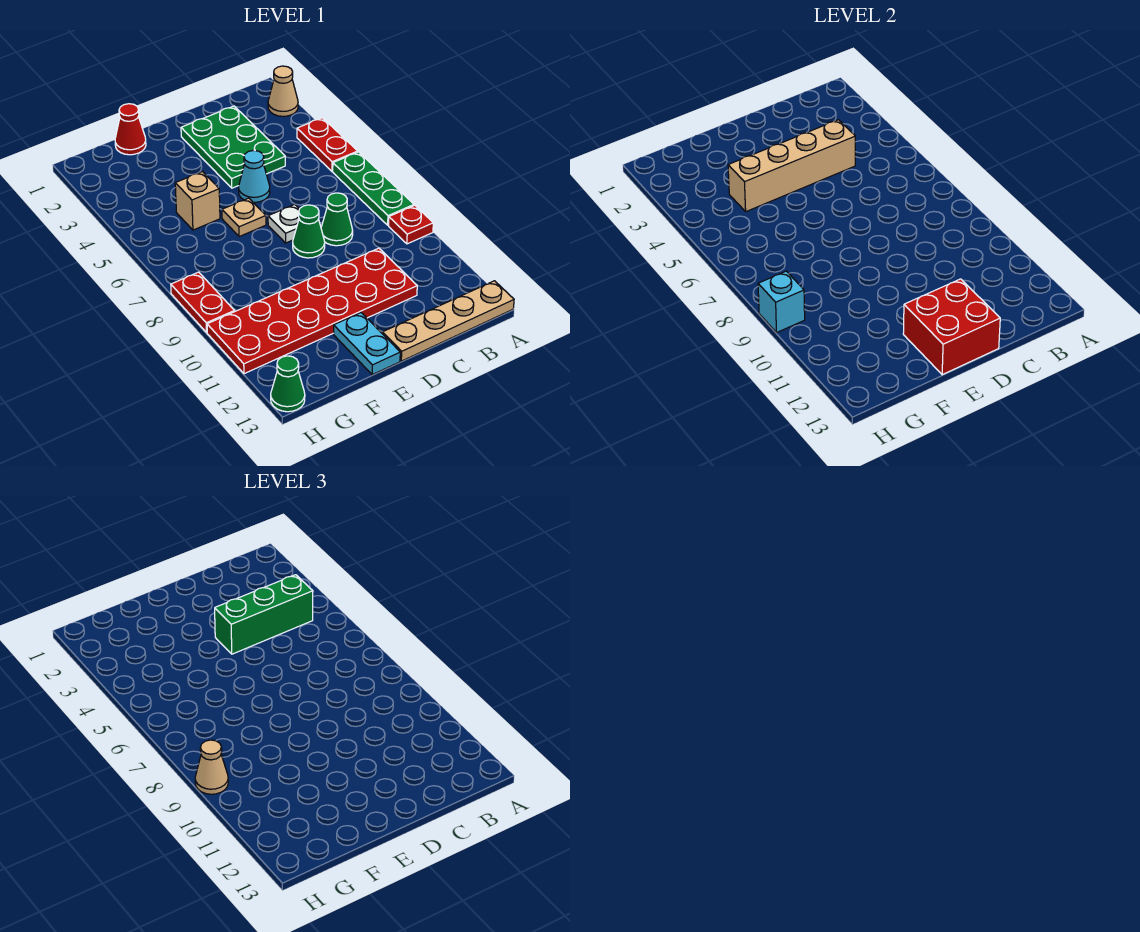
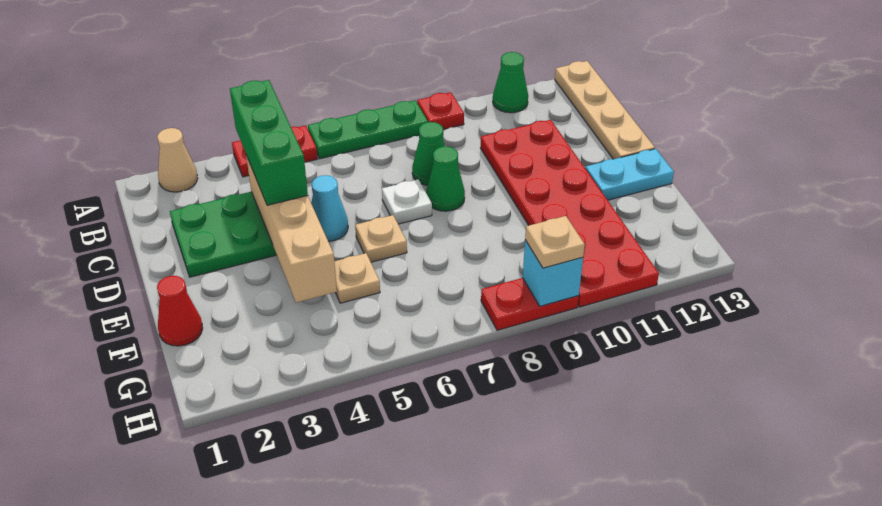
red 2x2 brick [903,279,1000,375] -> none
tan 1x1 brick [175,172,220,230] -> tan 1x1 plate [334,253,380,303]
tan 1x1 cone [195,740,228,794] -> tan 1x1 plate [525,216,585,268]
green 1x1 cone [271,356,305,412] -> green 1x1 cone moved to [493,52,528,113]

